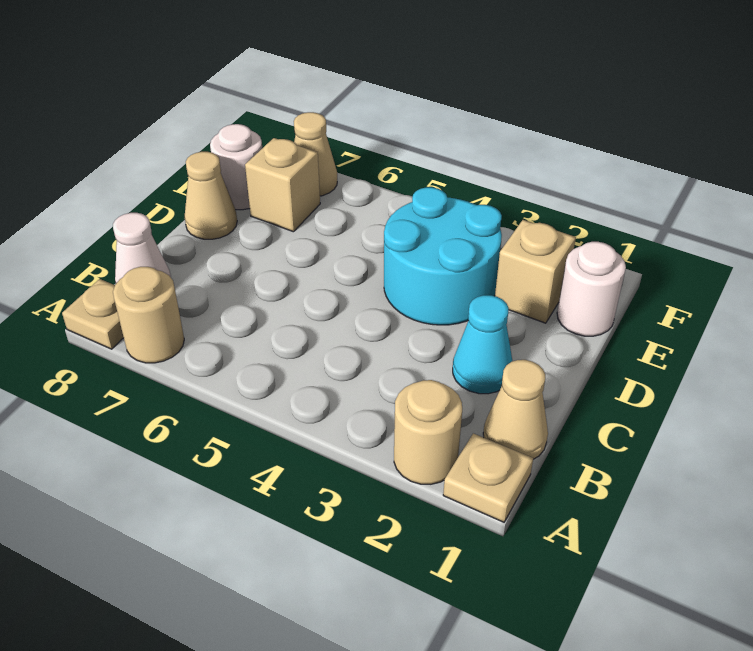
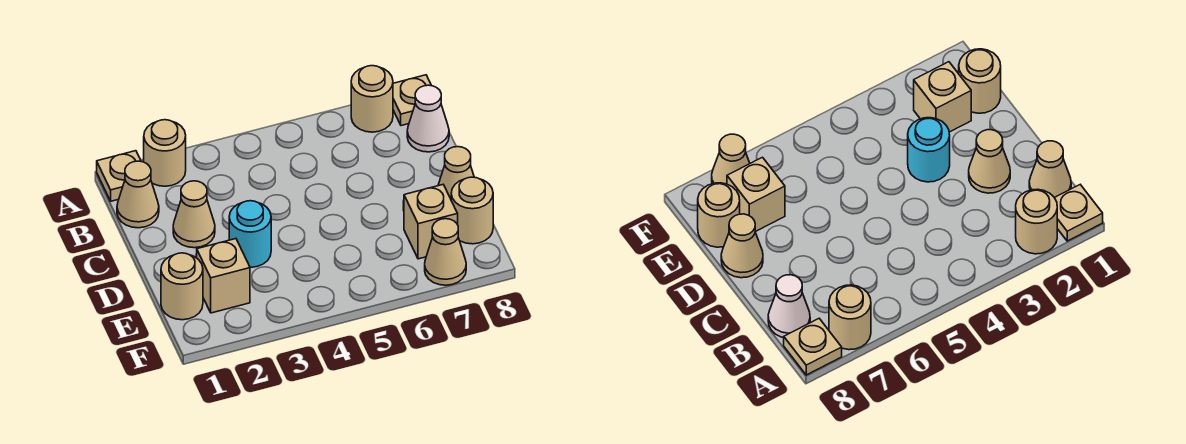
cyan 1x1 cone [453,295,512,394] -> tan 1x1 cone [173,181,215,248]
cyan 2x2 round brick [384,187,502,325] -> cyan 1x1 round brick [229,201,271,267]
white 1x1 round brick [557,242,626,336] -> tan 1x1 round brick [161,253,203,320]
white 1x1 round brick [210,124,262,210] -> tan 1x1 round brick [451,177,493,244]

